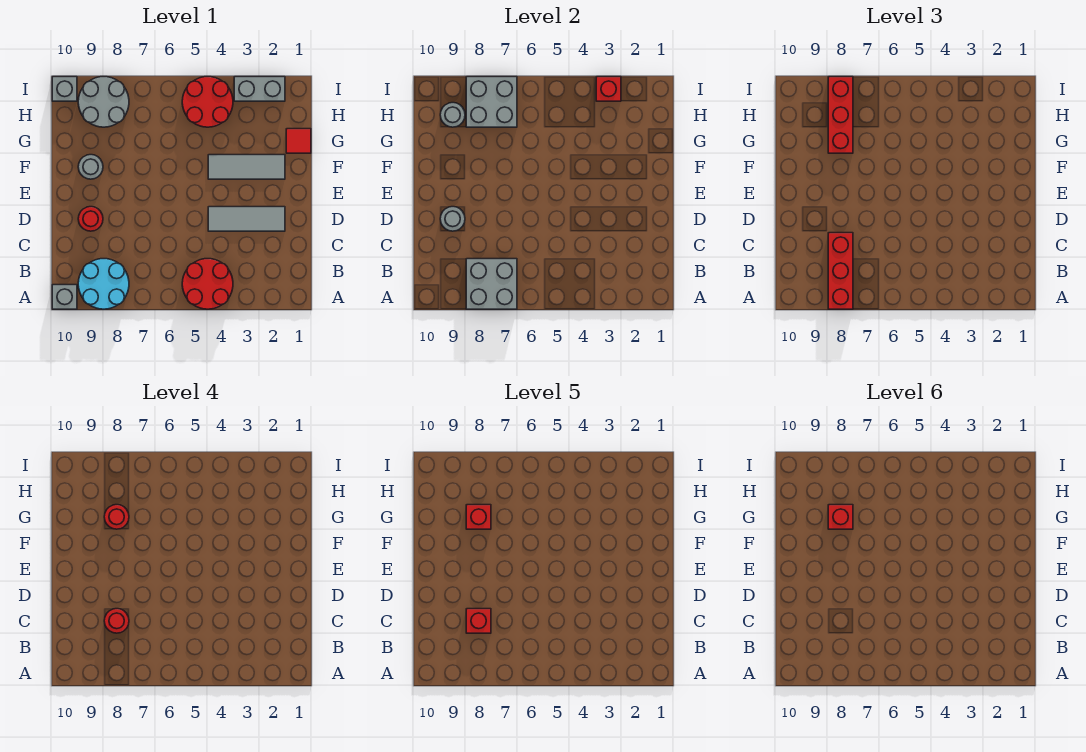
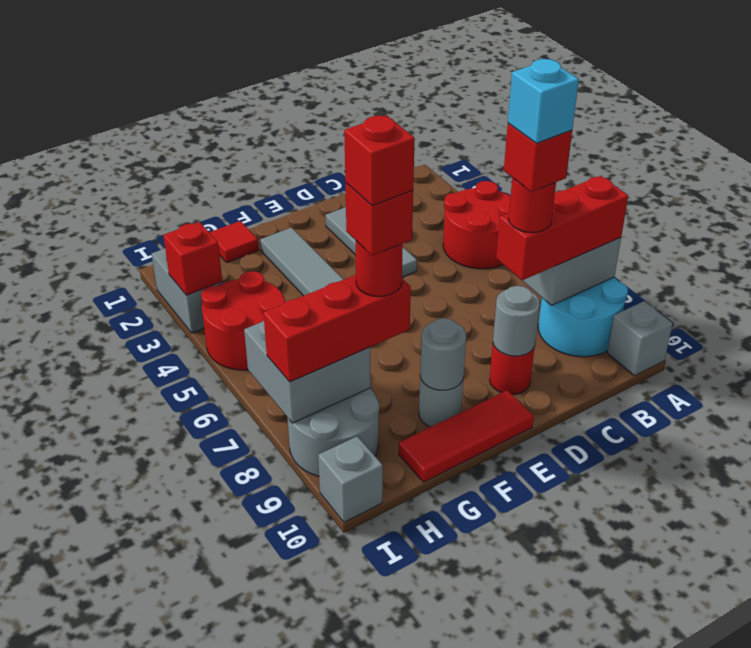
none -> cyan 1x1 brick [508,59,579,143]
none -> red 1x3 tile [399,390,534,482]
grey 1x1 round brick [440,103,465,127] -> grey 1x1 round brick moved to [420,318,466,390]

